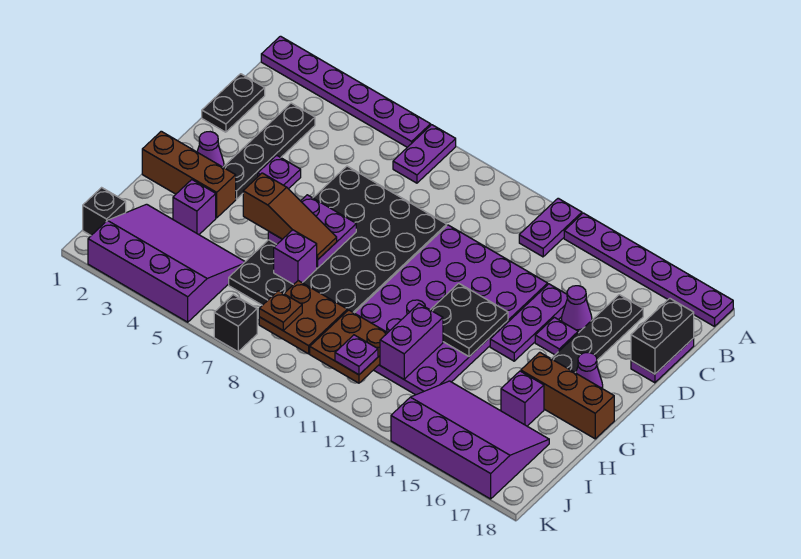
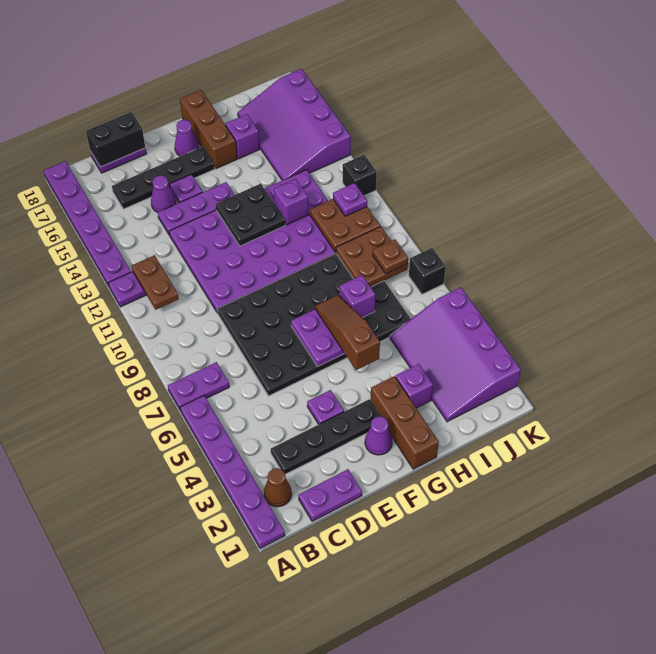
none -> brown 1x1 cone [264,468,292,507]
none -> brown 1x2 plate [132,255,179,310]
black 1x2 plate [202,74,265,132] -> purple 1x2 plate [298,469,362,521]
purple 1x2 brick [380,304,443,379] -> purple 1x1 brick [274,179,308,225]
black 1x1 brick [83,188,126,235] -> black 1x1 brick moved to [343,155,377,196]

